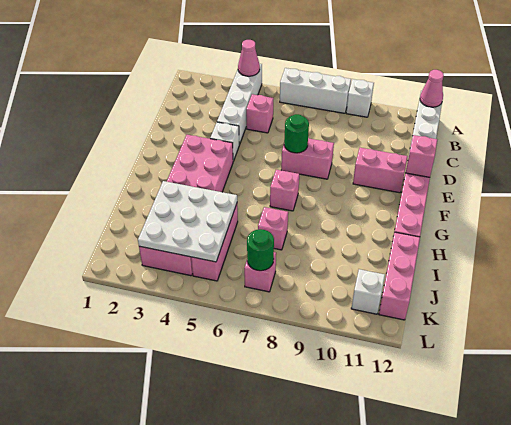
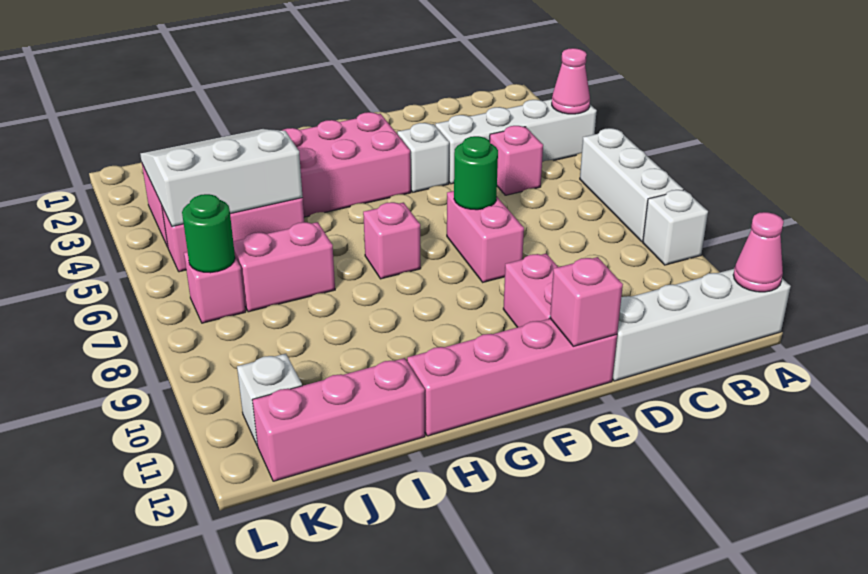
white 3x3 plate [138,181,237,262] -> white 3x3 slope [140,129,303,226]
pink 1x1 brick [258,207,288,250] -> pink 1x2 brick [233,222,335,312]

